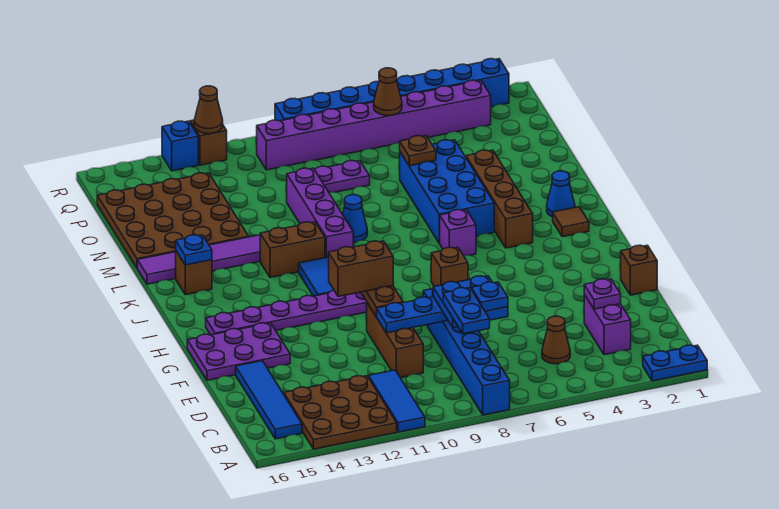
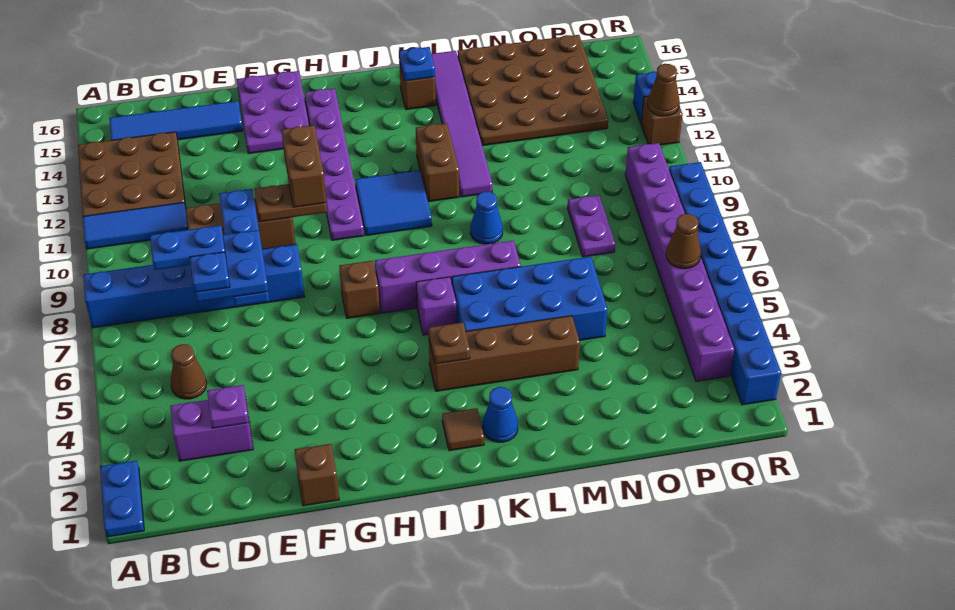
purple 1x4 brick [287,168,353,258] -> purple 1x4 brick moved to [375,241,521,313]
brown 1x1 plate [400,136,436,166] -> brown 1x1 plate moved to [428,322,470,364]

